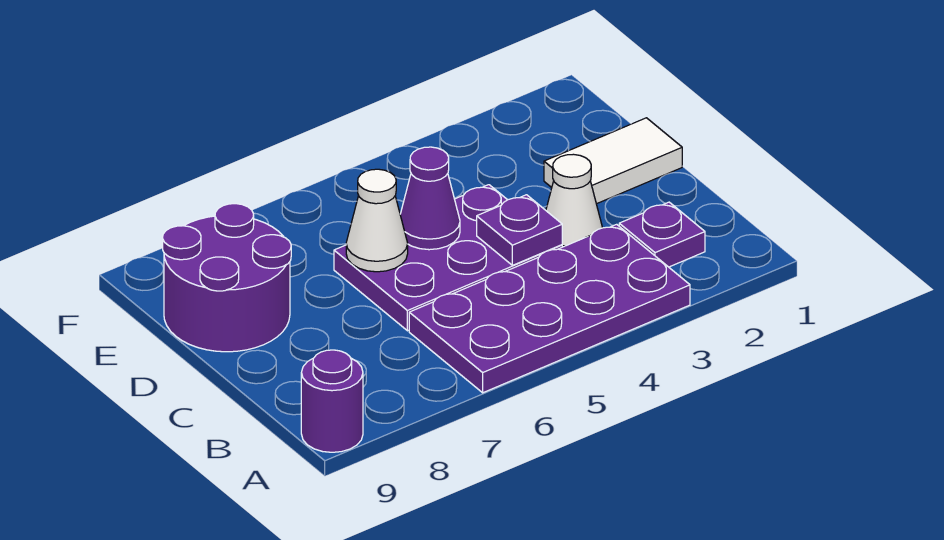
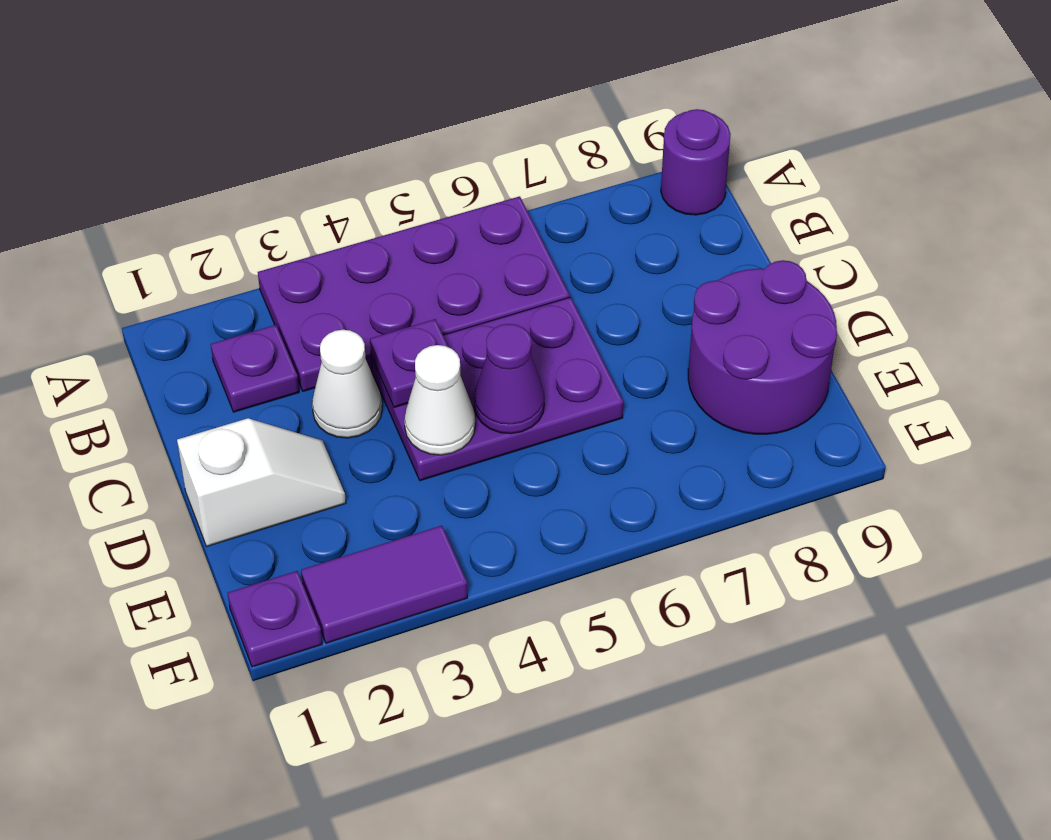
white 1x2 tile [544,118,682,204] -> white 1x2 slope [177,418,346,546]
white 1x1 cone [346,169,408,272] -> white 1x1 cone moved to [404,345,475,455]
none -> purple 1x1 plate [228,571,322,667]
none -> purple 1x2 tile [301,526,467,643]

